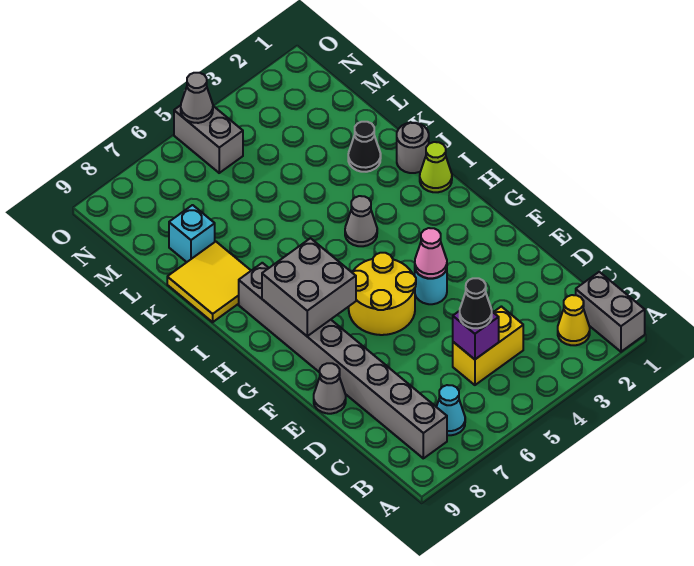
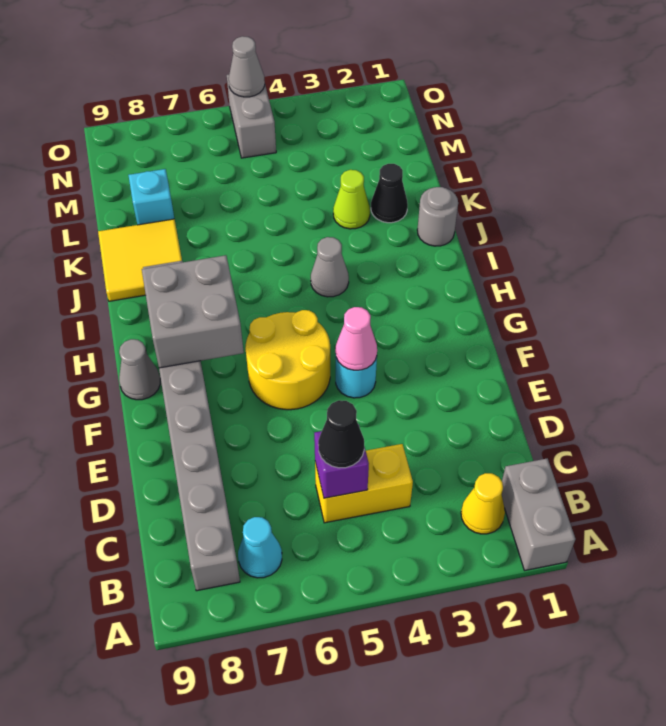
grey 1x1 cone [314,363,346,414] -> grey 1x1 cone moved to [119,339,160,400]
lime 1x1 cone [420,142,452,192] -> lime 1x1 cone moved to [333,170,370,229]

